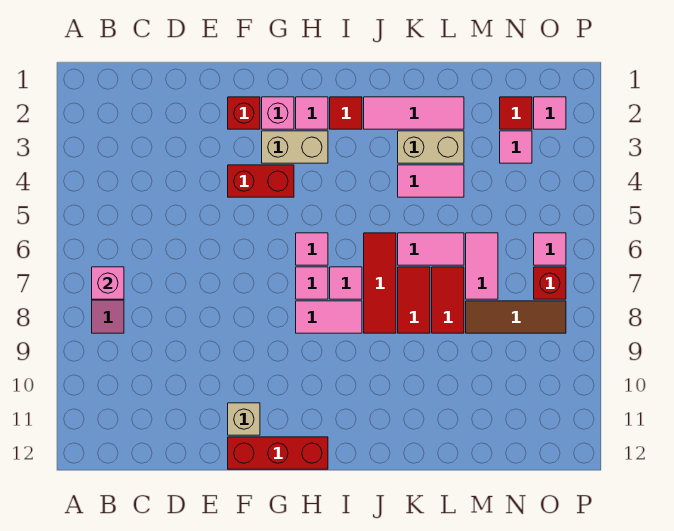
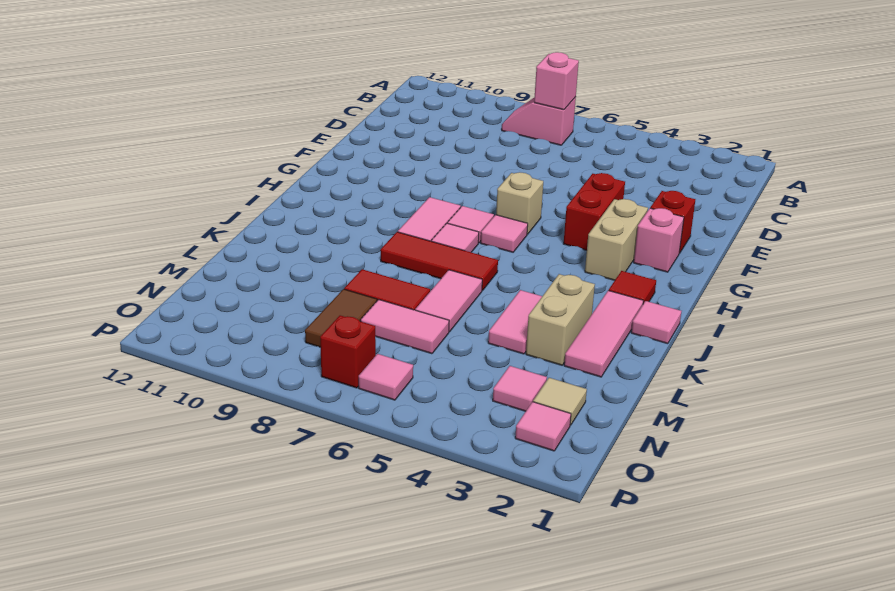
tan 1x1 brick [228,403,260,435] -> tan 1x1 brick moved to [496,172,543,234]
red 1x3 brick [228,437,328,469] -> none
pink 1x1 tile [296,97,328,129] -> pink 1x1 tile moved to [631,301,681,344]
red 1x2 tile [398,267,430,333] -> none
brown 1x3 tile [466,301,566,333] -> brown 1x2 tile [305,289,377,347]
red 1x1 tile [500,97,532,129] -> tan 1x1 tile [533,378,587,425]

